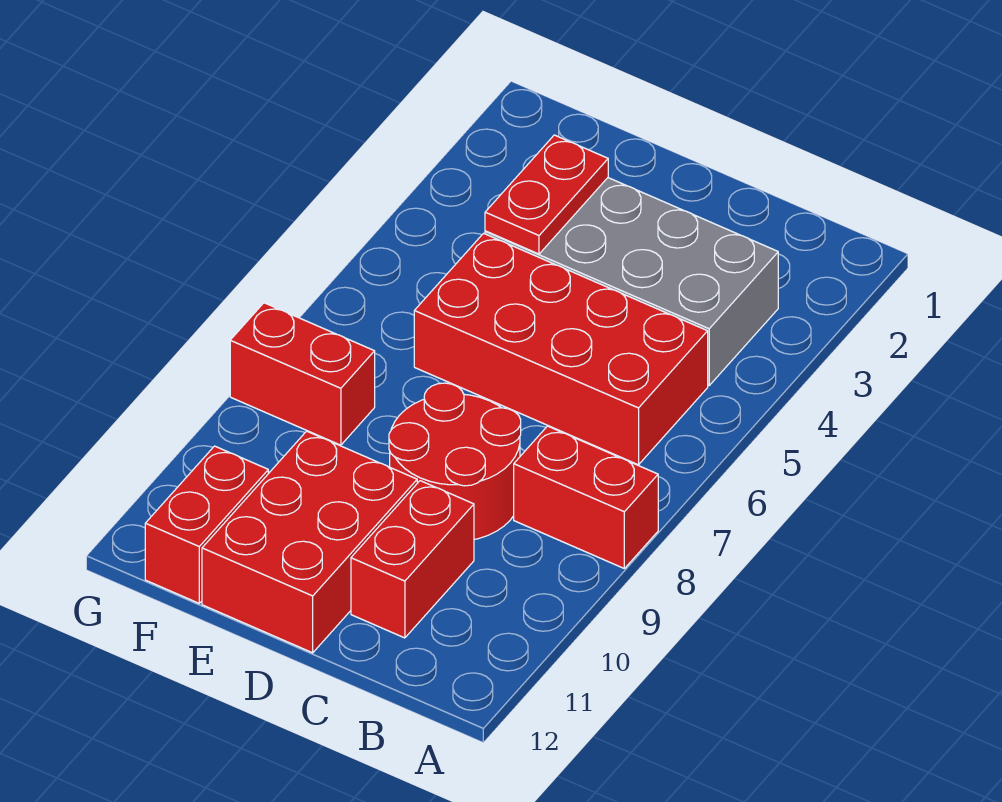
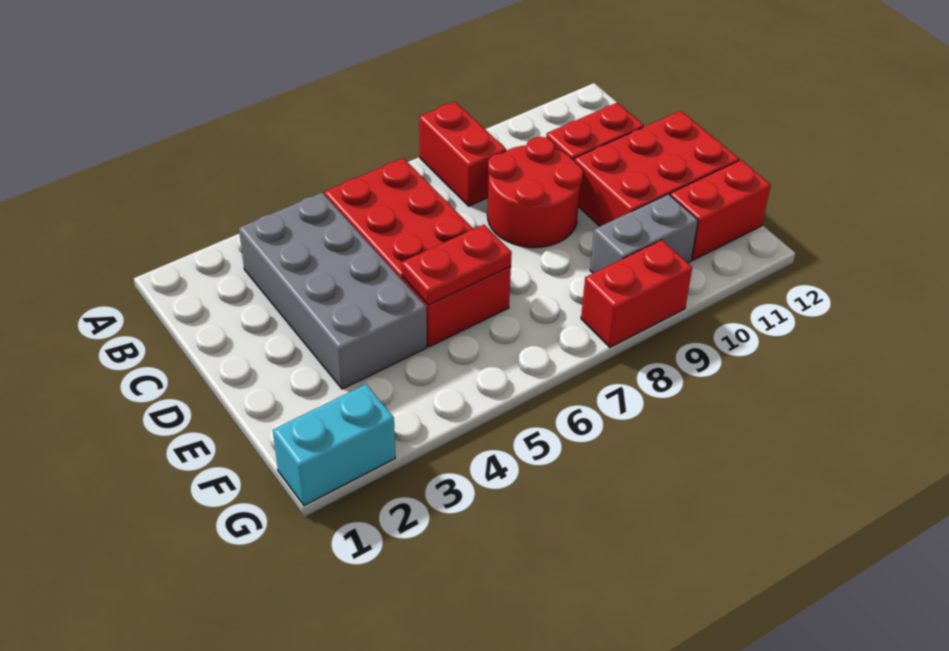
red 1x2 plate [485,135,608,254] -> red 1x2 plate moved to [402,225,512,305]
red 1x2 brick [230,303,375,445] -> red 1x2 brick turned to [581,240,692,347]
none -> grey 1x2 brick [590,194,698,273]
none -> cyan 1x2 brick [273,384,395,505]

